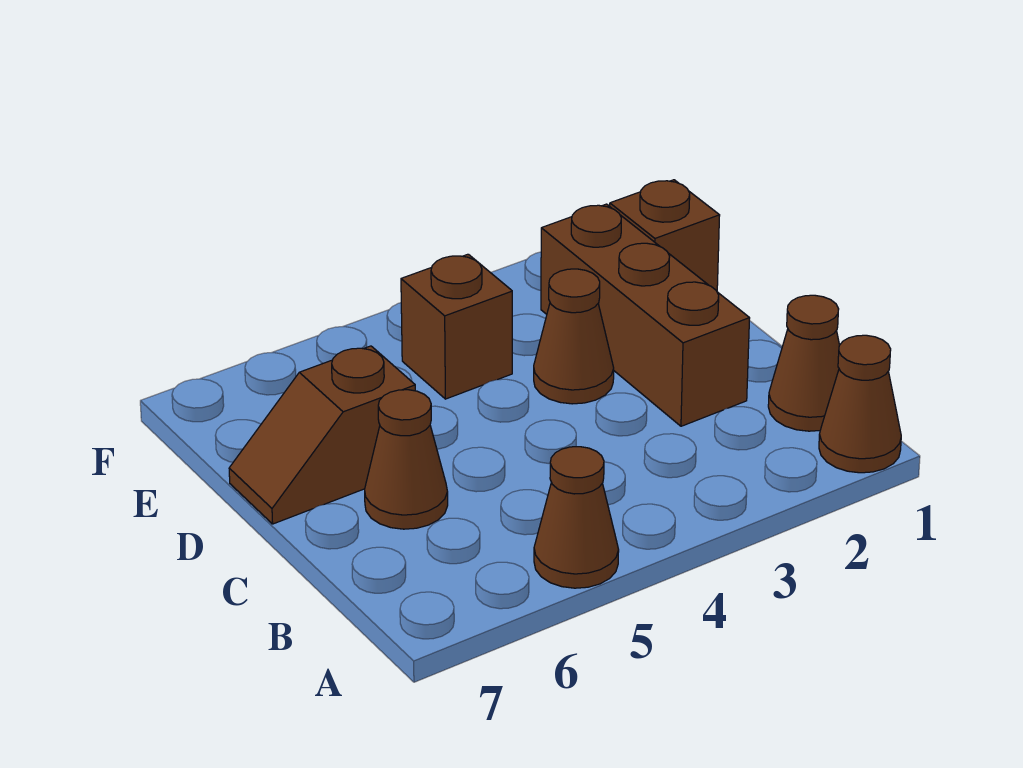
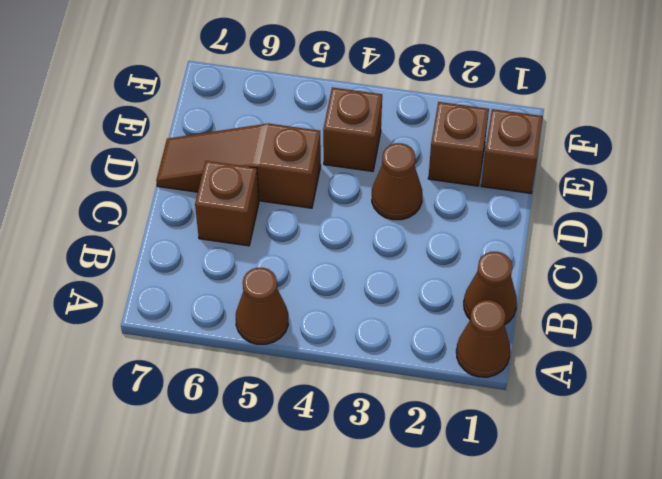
brown 1x3 brick [541,204,750,426] -> brown 1x1 brick [428,102,489,186]
brown 1x1 cone [365,390,448,529] -> brown 1x1 brick [195,161,259,246]
brown 1x2 slope [229,346,415,524] -> brown 1x3 slope [156,123,321,208]

